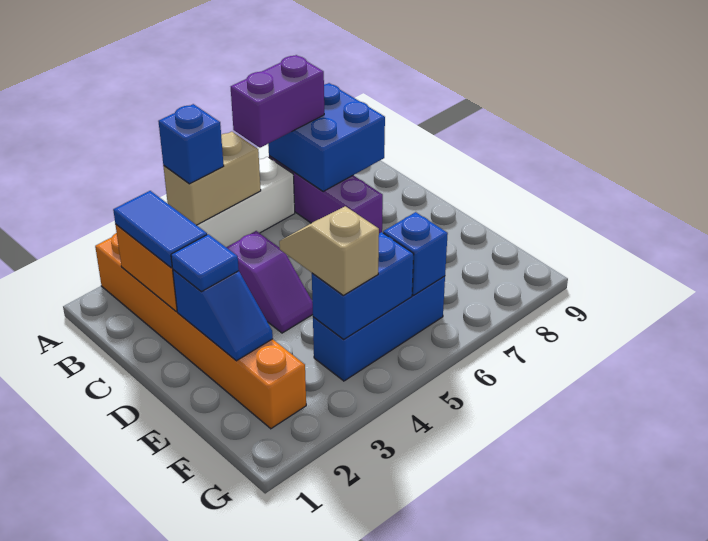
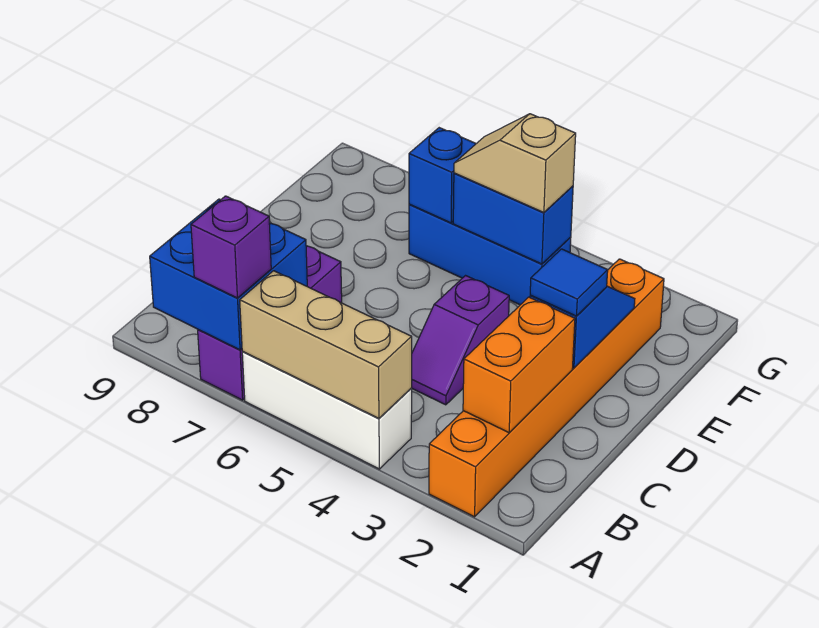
tan 1x2 brick [163,132,261,225] -> tan 1x3 brick [240,271,412,418]
blue 1x1 brick [158,104,224,184] -> none
purple 1x2 brick [231,55,324,148] -> purple 1x1 brick [191,196,271,298]
blue 1x2 tile [113,191,207,268] -> none
purple 1x2 slope [226,231,313,333] -> purple 1x2 slope turned to [412,276,509,405]
tan 1x2 slope [279,206,379,295] -> tan 1x2 slope turned to [454,114,576,213]

